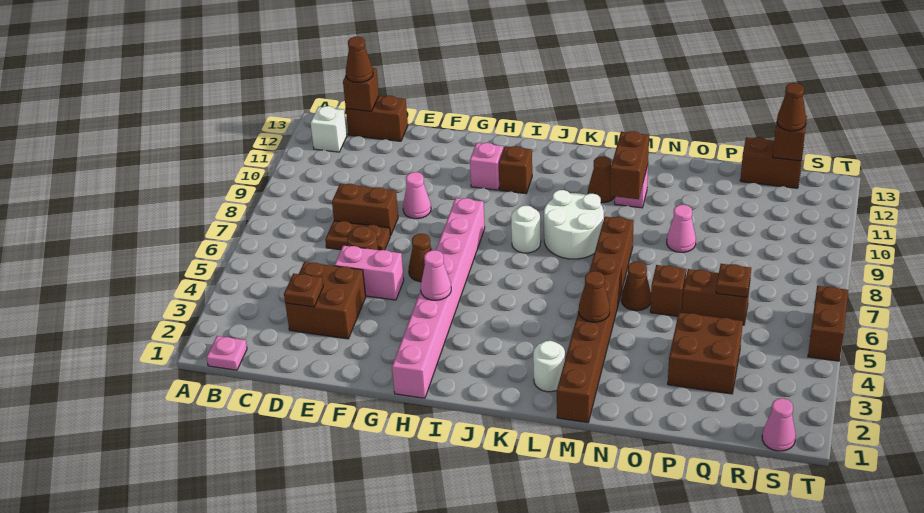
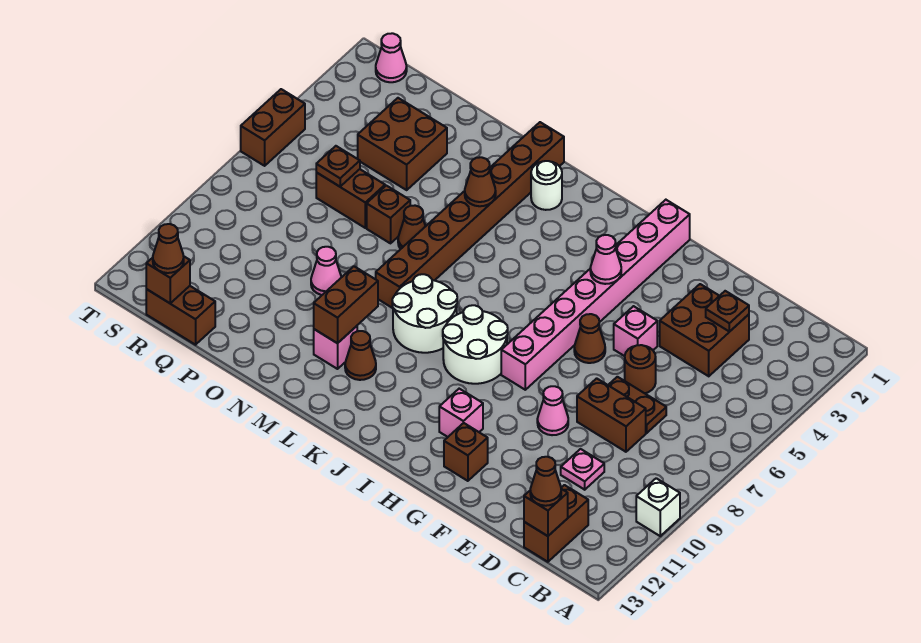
pink 1x1 plate [206,336,247,370] -> pink 1x1 plate moved to [561,449,604,490]
white 1x1 brick [311,106,347,152] -> white 1x1 brick moved to [636,478,680,536]
brown 1x2 brick [346,96,408,141] -> brown 1x2 brick turned to [524,485,588,562]
pink 1x2 brick [335,246,404,300] -> pink 1x1 brick [614,306,657,356]
brown 1x1 brick [499,146,532,194] -> brown 1x1 brick moved to [444,423,488,481]
white 1x1 round brick [511,206,541,253] -> white 2x2 round brick [443,305,508,384]

